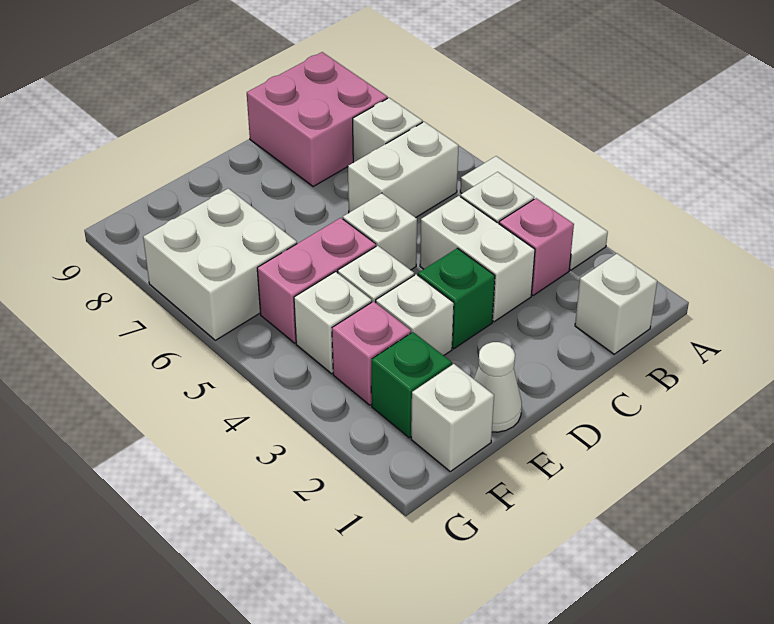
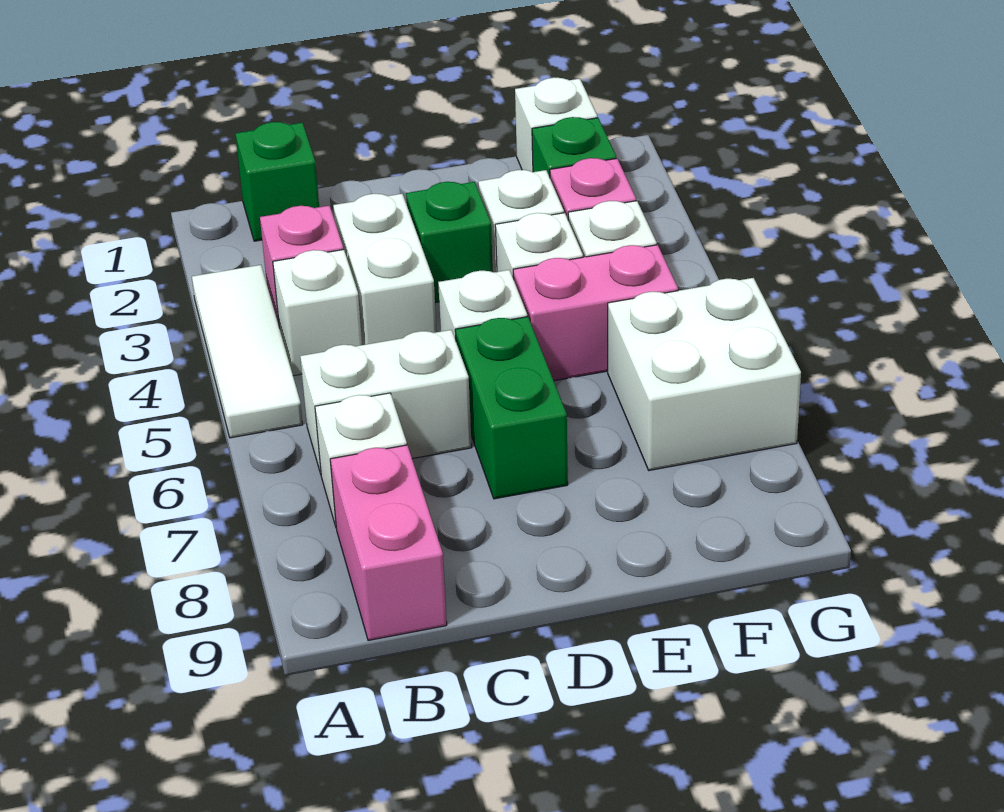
white 1x1 brick [575,254,657,354] -> green 1x1 brick [235,122,319,241]
pink 2x2 brick [247,52,387,186] -> pink 1x2 brick [330,445,447,641]
none -> green 1x2 brick [455,317,568,499]
white 1x1 cone [474,342,522,432] -> none

